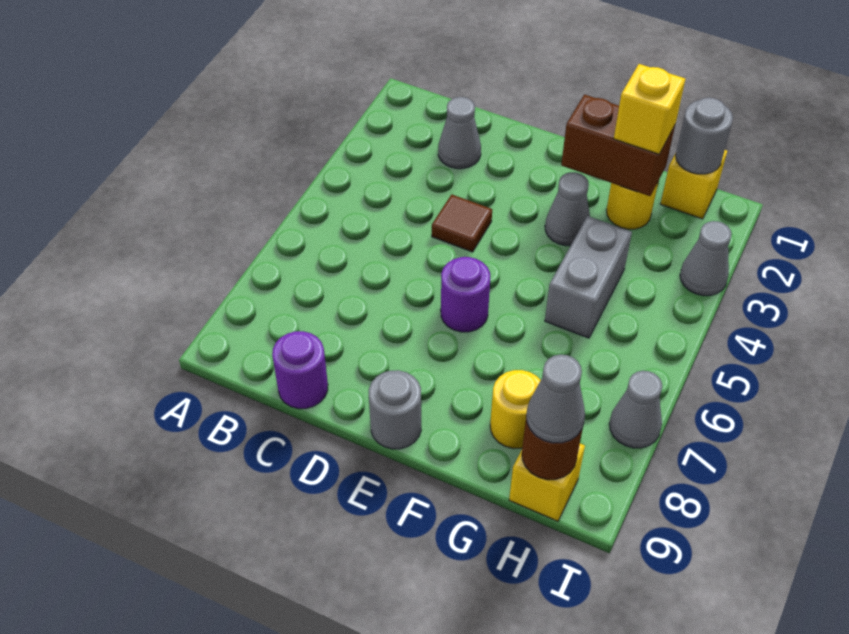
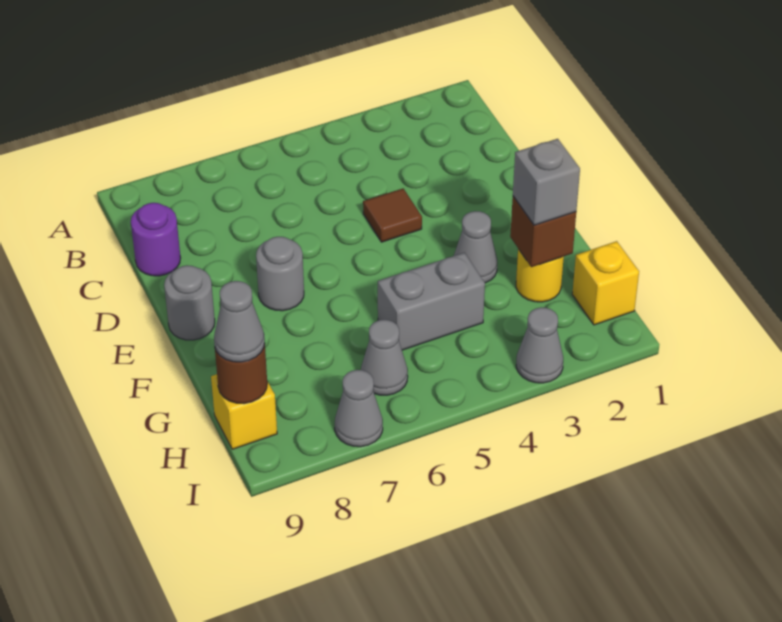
grey 1x1 cone [438,97,481,169] -> grey 1x1 cone moved to [361,320,408,395]
purple 1x1 round brick [441,257,490,332] -> none
brown 1x2 brick [561,94,675,196] -> brown 1x1 brick [510,196,576,267]
yellow 1x1 brick [614,64,685,154] -> grey 1x1 brick [513,139,580,225]
yellow 1x1 round brick [490,370,541,449] -> none
grey 1x1 round brick [676,98,733,174] -> grey 1x1 round brick moved to [256,237,304,311]

